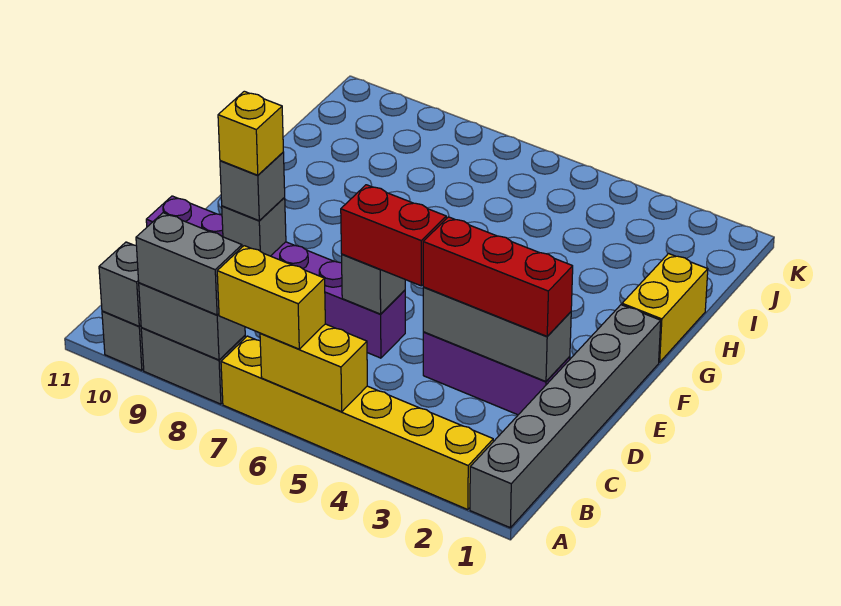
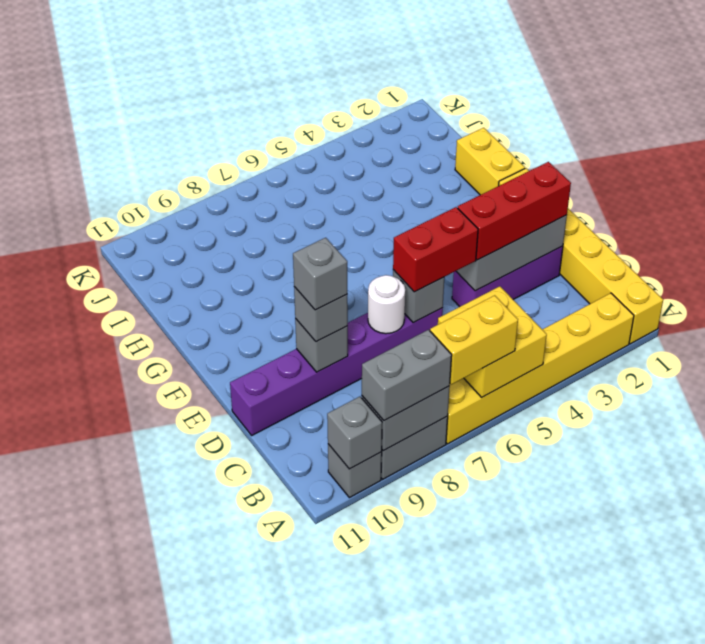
grey 1x6 brick [470,305,661,528] -> yellow 1x6 brick [499,168,663,344]
yellow 1x2 brick [260,324,367,412] -> yellow 2x2 brick [438,286,547,397]
none -> white 1x1 round brick [368,275,405,334]
yellow 1x1 brick [218,91,283,175] -> grey 1x1 brick [293,238,347,310]

